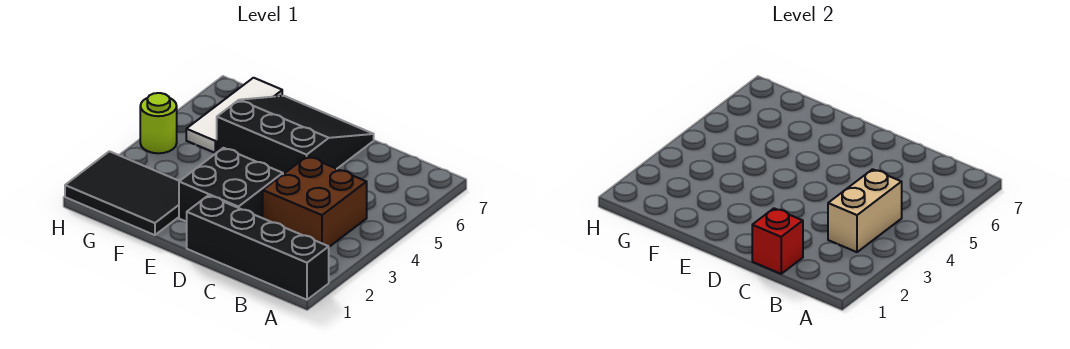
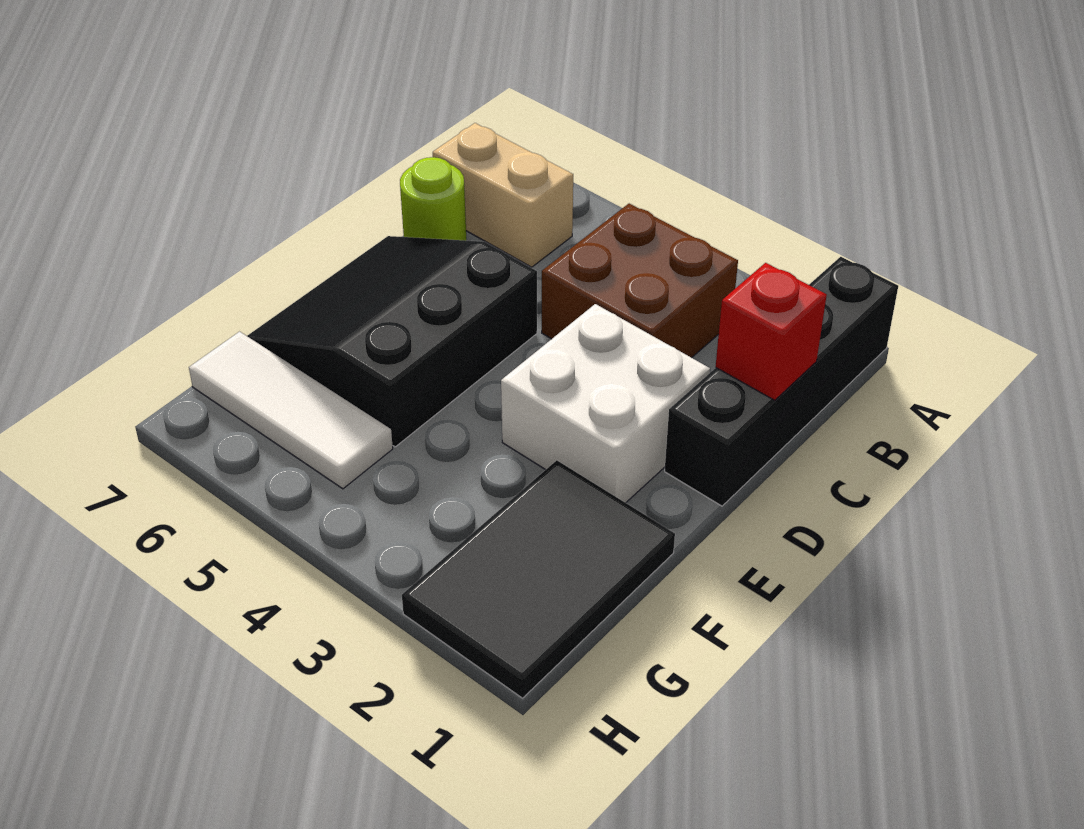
tan 1x2 brick [828,169,902,252] -> tan 1x2 brick moved to [433,123,573,267]
black 2x2 brick [179,148,283,222] -> white 2x2 brick [501,304,710,503]
lime 1x1 round brick [140,93,177,153] -> lime 1x1 round brick moved to [400,157,466,241]

